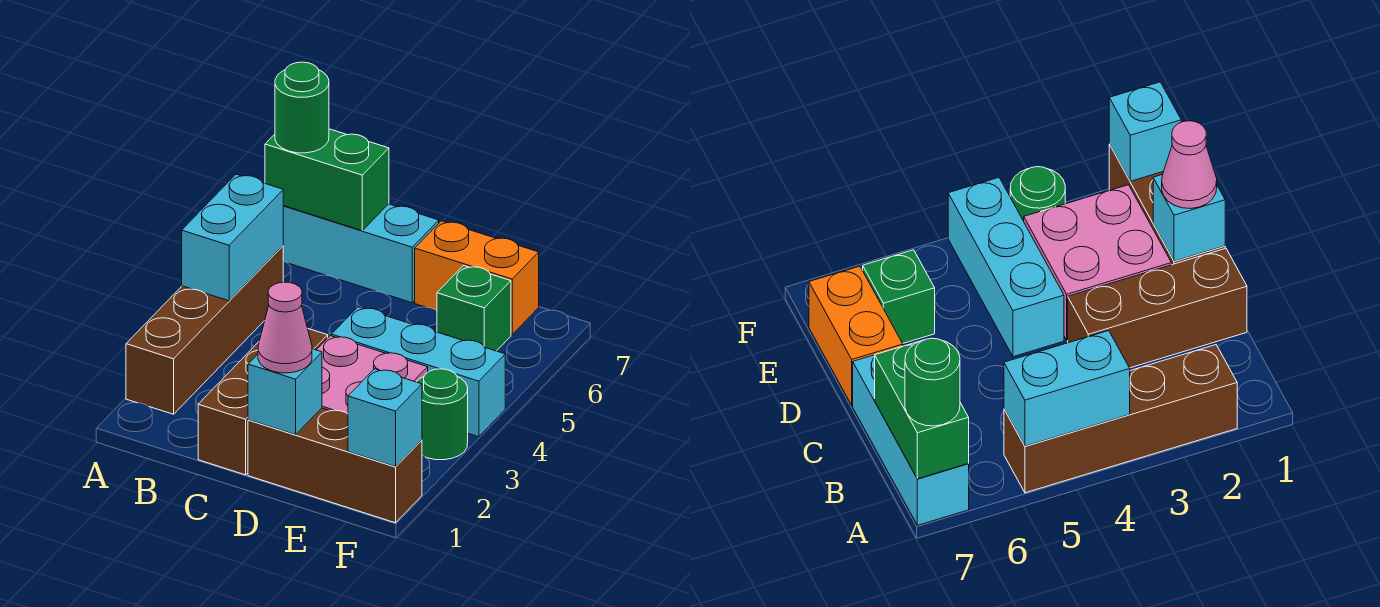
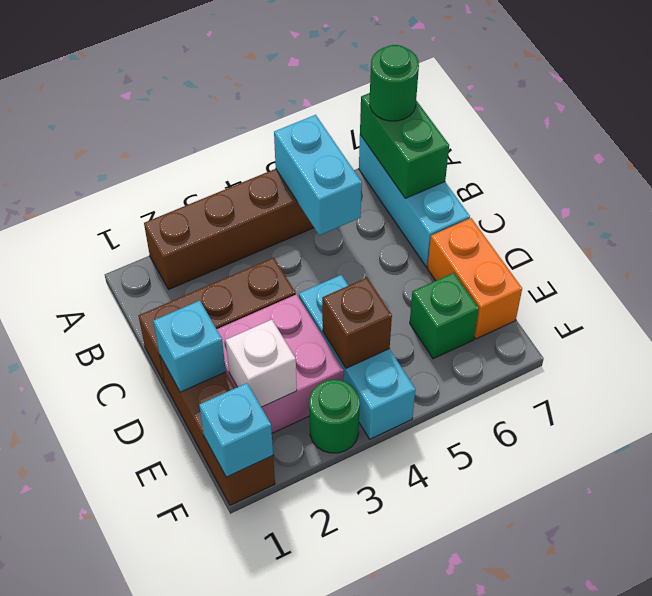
cyan 1x2 brick [182,174,283,301] -> cyan 1x2 brick turned to [274,115,362,235]
pink 1x1 cone [258,282,312,373] -> none
none -> white 1x1 brick [226,320,297,407]
none -> brown 1x1 brick [322,278,392,368]

